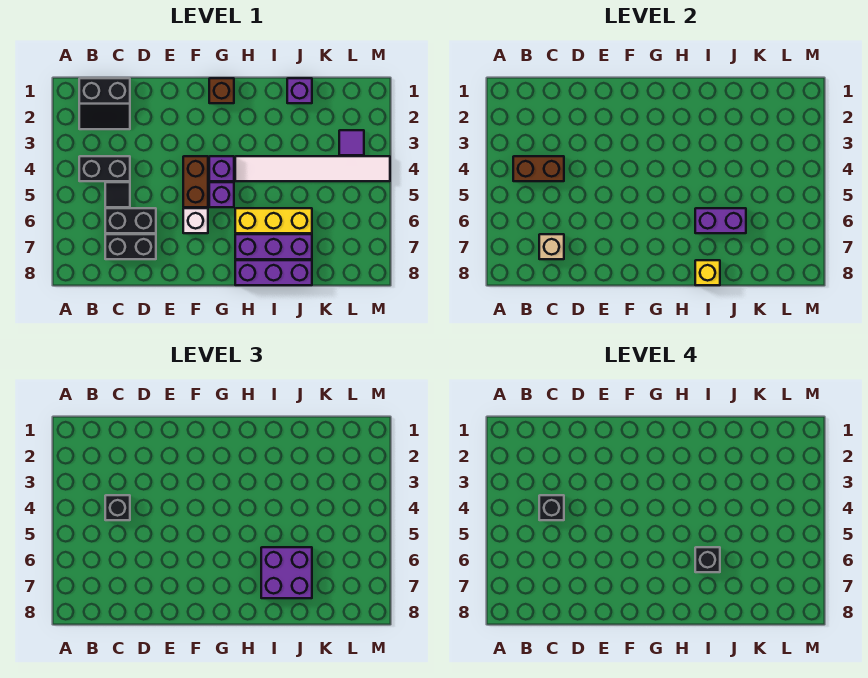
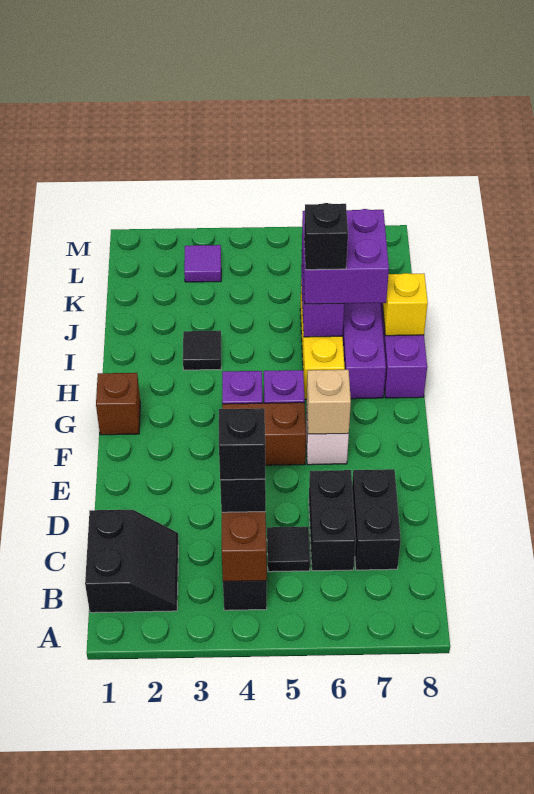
tan 1x1 brick [539,234,564,259] -> tan 1x1 brick moved to [307,370,351,434]
white 1x6 tile [235,156,390,181] -> none
none -> black 1x1 tile [183,331,221,370]
purple 1x1 brick [287,78,312,103] -> none

